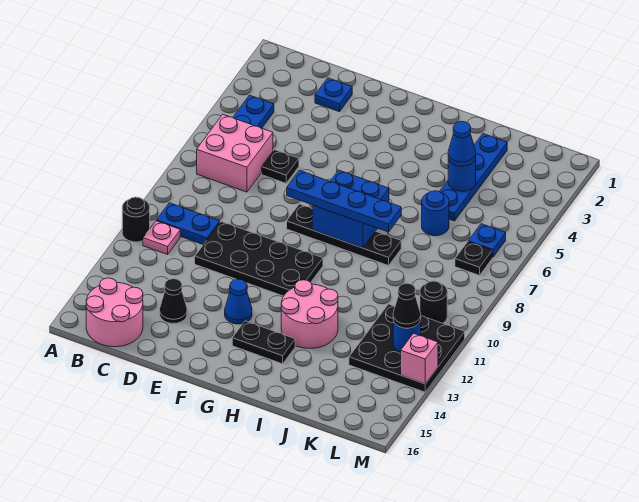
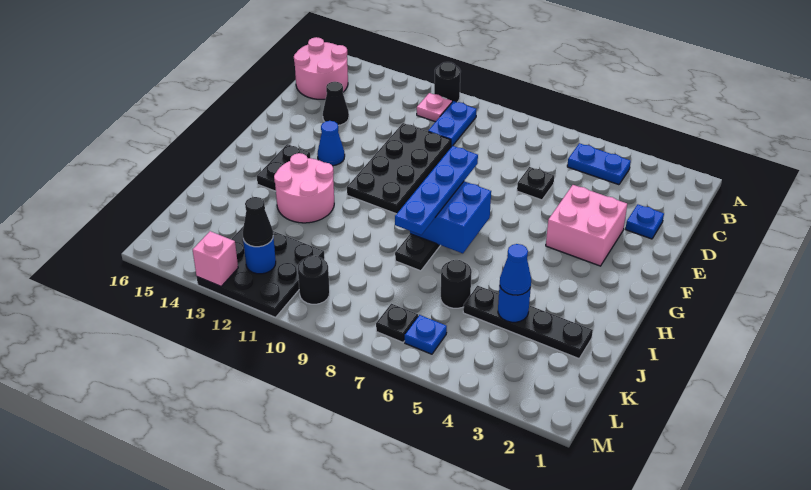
pink 2x2 brick [197,115,273,192] -> pink 2x2 brick moved to [546,185,627,266]
blue 1x4 plate [440,134,507,221] -> black 1x4 plate [463,286,593,358]
blue 1x1 round brick [422,191,449,236] -> black 1x1 round brick [441,260,472,308]

